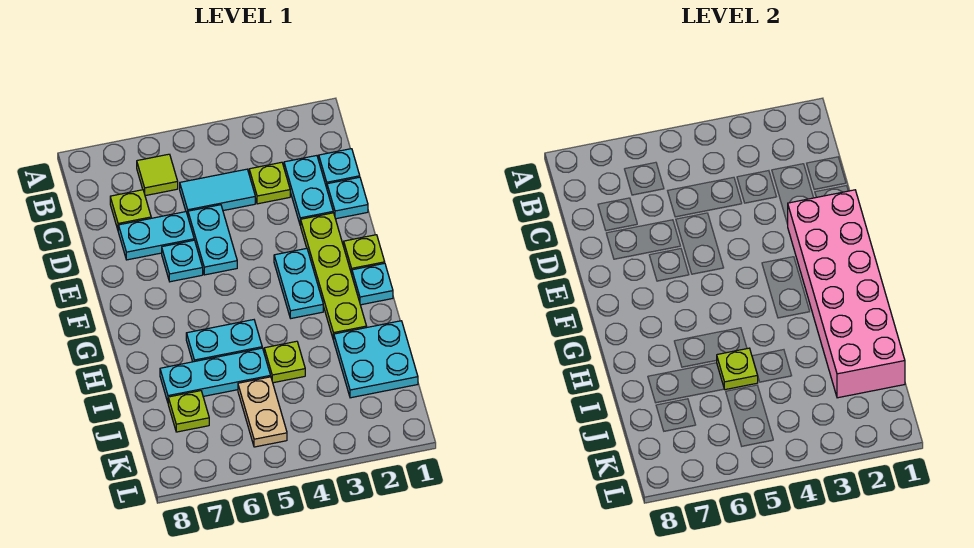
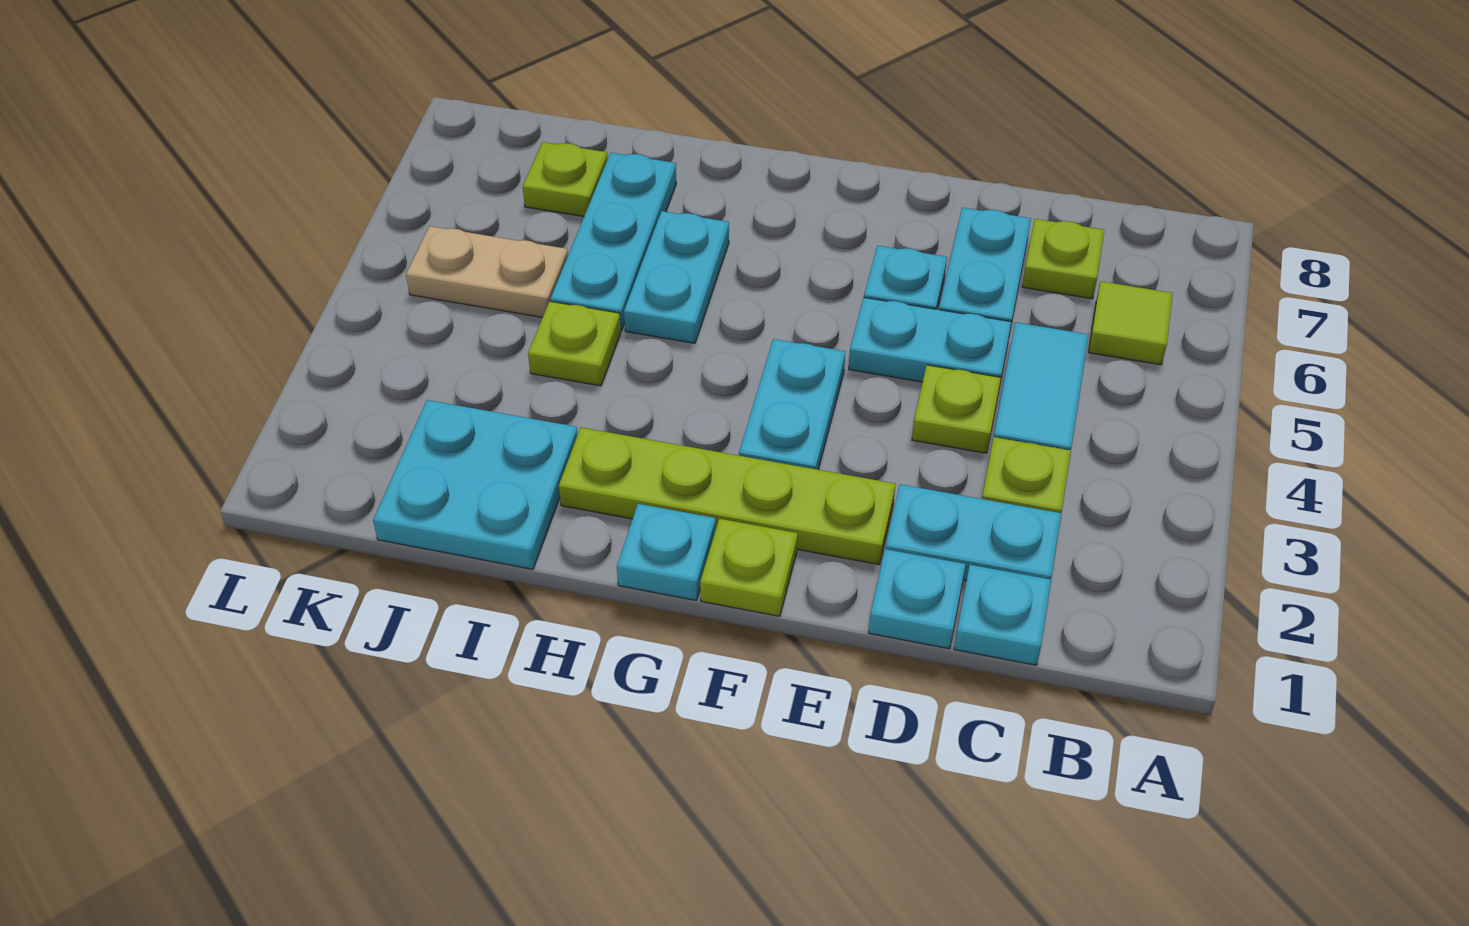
pink 2x6 brick [788,190,905,398] -> none
cyan 1x2 plate [274,248,323,318] -> cyan 1x2 plate turned to [739,339,845,470]
lime 1x1 plate [716,348,758,390] -> lime 1x1 plate moved to [912,365,1001,453]

